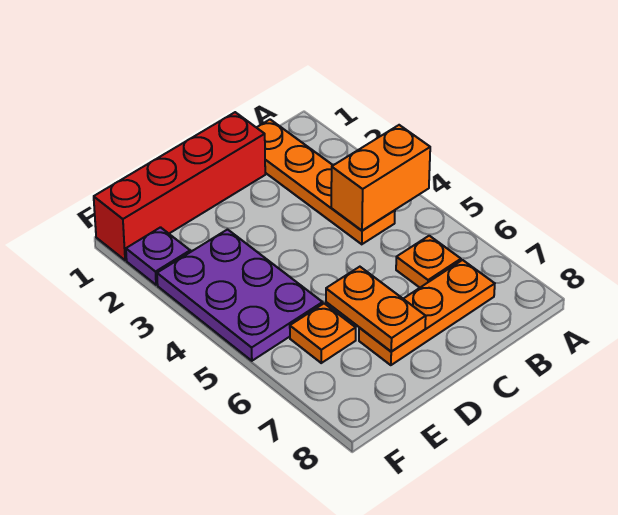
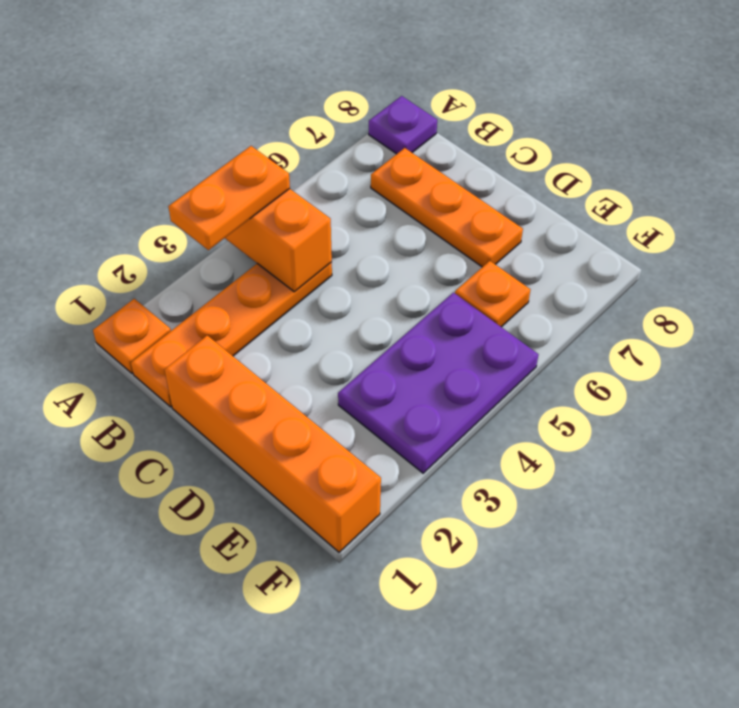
orange 1x1 plate [396,236,461,288] -> orange 1x1 plate moved to [93,299,171,373]
red 1x4 brick [94,112,265,260] -> orange 1x4 brick [165,335,381,552]
orange 1x2 plate [326,267,426,352] -> orange 1x2 plate moved to [168,146,290,250]
purple 1x1 plate [126,227,190,285] -> purple 1x1 plate moved to [369,96,437,154]

